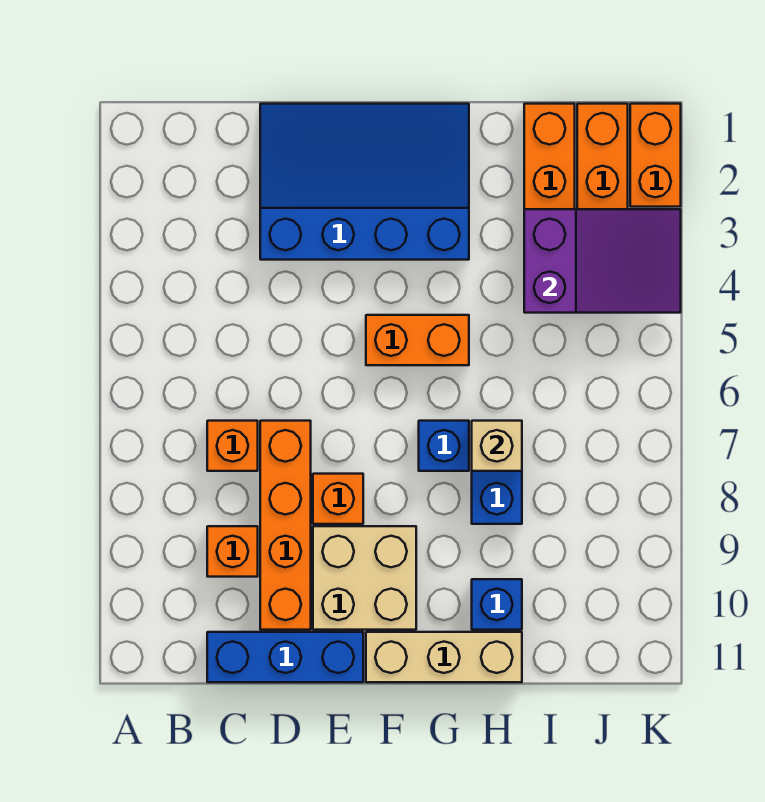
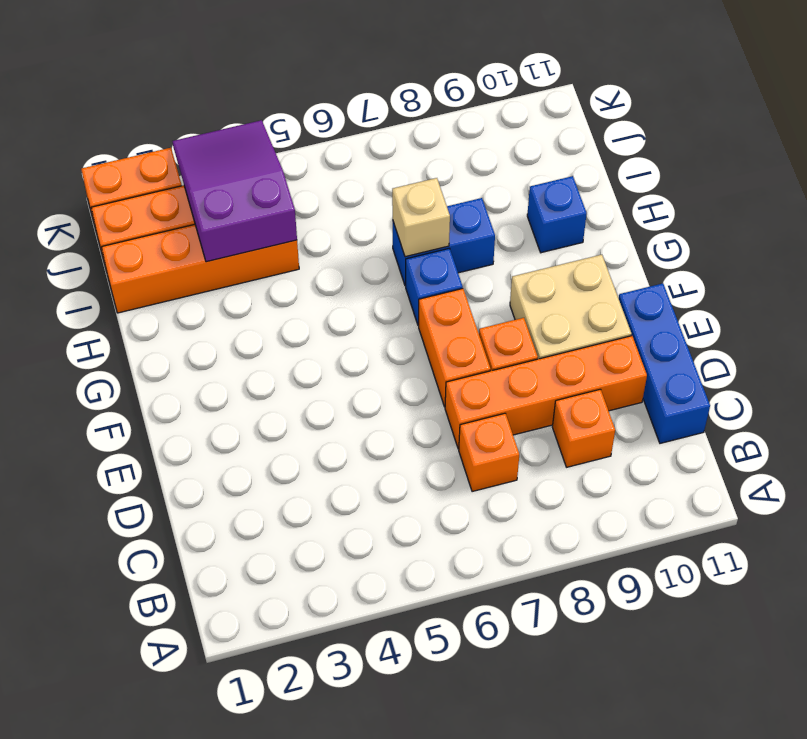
blue 3x4 slope [260,104,469,260] -> none
orange 1x2 brick [366,315,469,365] -> orange 1x2 brick moved to [419,289,491,407]
tan 1x3 brick [366,632,522,682] -> none

